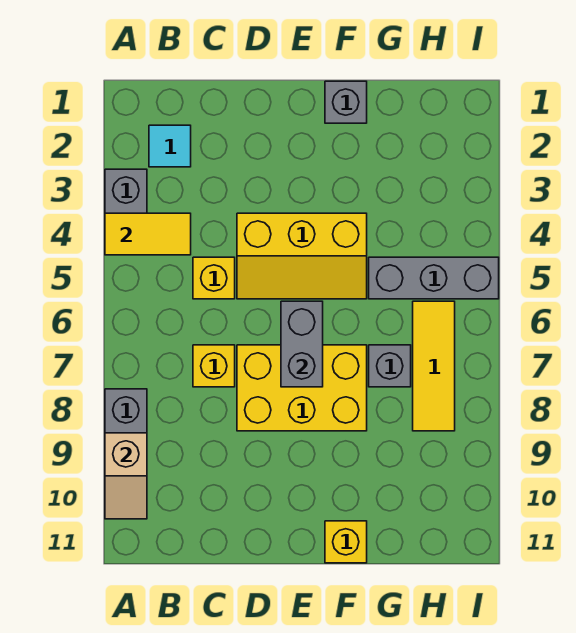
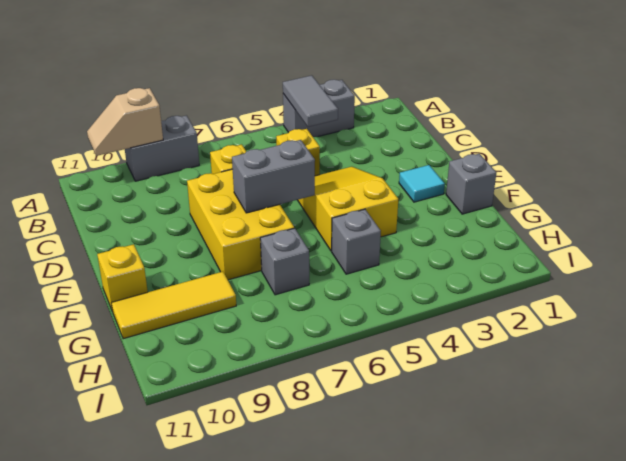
yellow 1x2 tile [105,213,191,255] -> grey 1x2 tile [283,75,338,127]
cyan 1x1 tile [149,125,191,167] -> cyan 1x1 tile moved to [399,165,445,202]
yellow 2x3 slope [237,213,367,299] -> yellow 2x3 slope turned to [298,167,398,251]
grey 1x3 brick [369,257,499,299] -> grey 1x1 brick [332,209,381,274]
yellow 1x3 tile [413,301,455,431] -> yellow 1x3 tile moved to [111,272,236,339]

